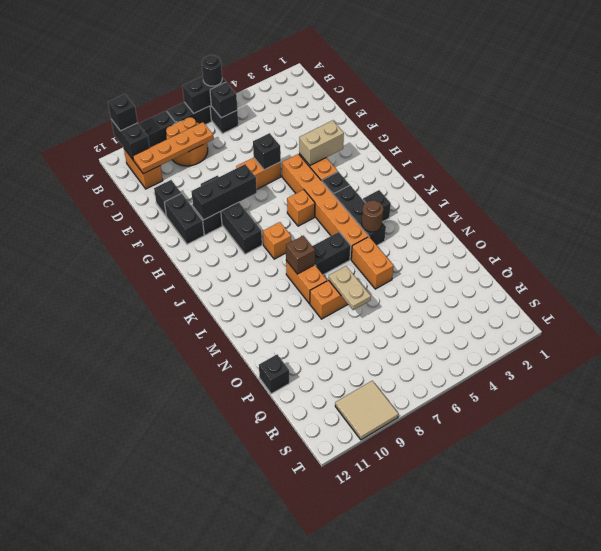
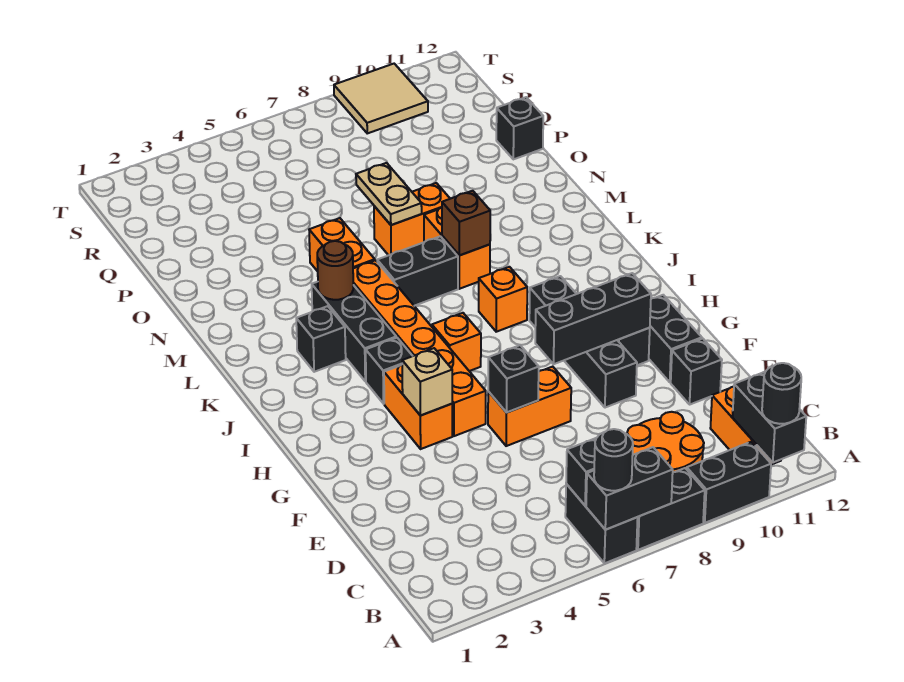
black 1x1 brick [108,94,138,131] -> black 1x1 round brick [762,363,801,424]
orange 1x4 plate [133,122,213,174] -> none
tan 1x2 brick [299,120,344,165] -> tan 1x1 brick [402,348,452,416]

